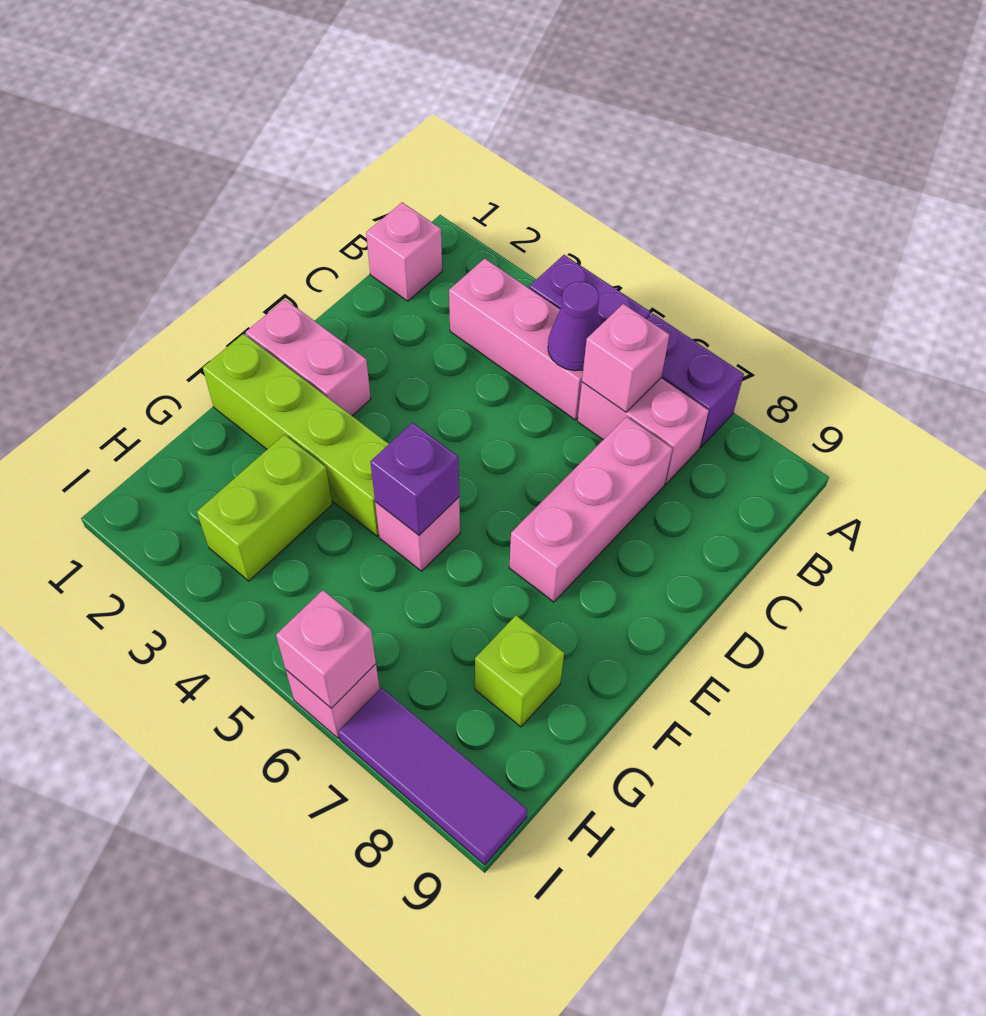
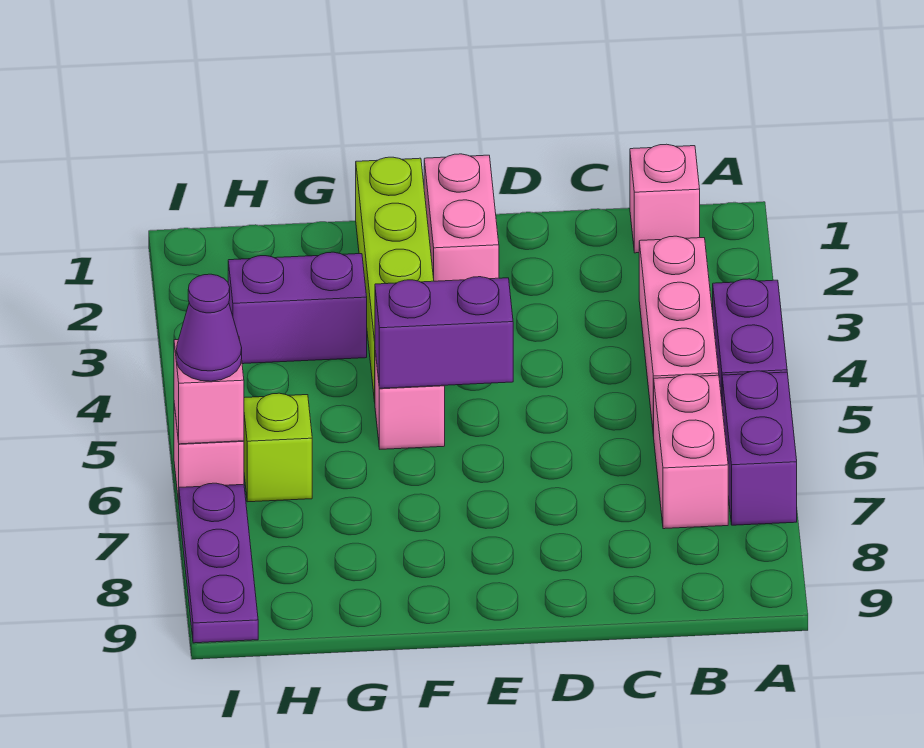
purple 1x1 cone [548,281,601,371] -> purple 1x1 cone moved to [176,274,242,381]
pink 1x1 brick [582,304,669,412] -> none
pink 1x3 brick [509,417,672,602] -> none
purple 1x1 brick [370,423,459,535] -> purple 1x2 brick [375,277,513,388]
lime 1x2 brick [197,435,332,581] -> purple 1x2 brick [228,252,367,364]
lime 1x1 brick [475,616,564,727] -> lime 1x1 brick moved to [244,393,312,502]
purple 1x3 tile [338,688,527,865] -> purple 1x3 plate [179,483,258,643]

